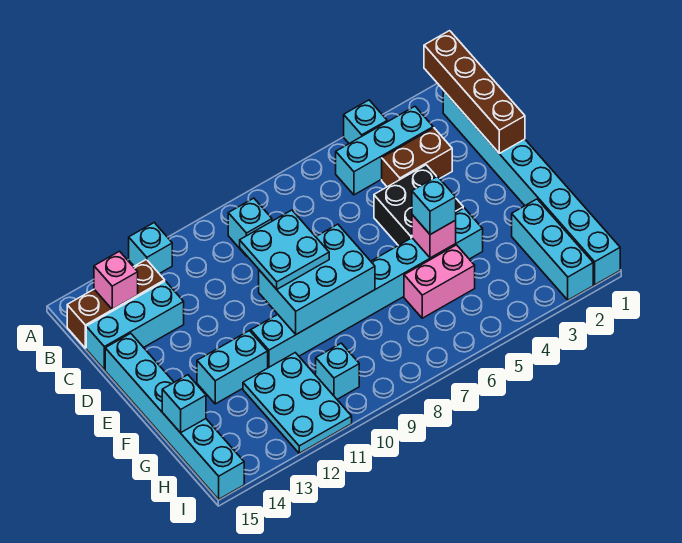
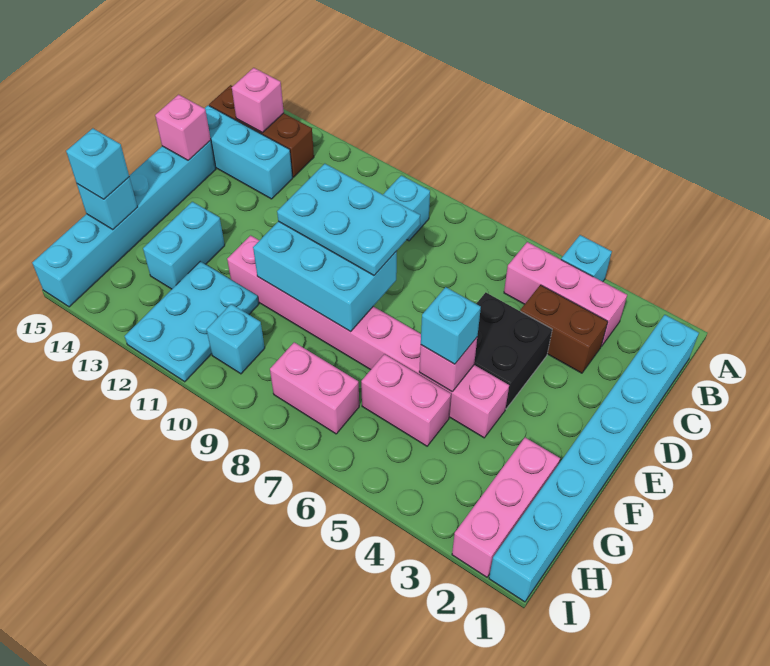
brown 1x4 brick [424,31,525,153] -> none
cyan 1x1 brick [129,223,172,274] -> cyan 1x1 brick moved to [66,128,129,199]
cyan 1x3 brick [336,106,433,195] -> pink 1x3 brick [504,242,627,346]
cyan 2x2 plate [240,210,329,289] -> cyan 2x3 plate [277,164,420,275]
none -> pink 1x1 brick [155,95,211,160]
cyan 1x8 brick [251,208,483,368] -> pink 1x8 brick [227,235,509,438]
cyan 1x2 brick [197,331,268,404] -> cyan 1x2 brick turned to [143,202,225,289]
cyan 1x3 brick [512,199,593,300] -> pink 1x3 brick [452,438,560,577]
none -> pink 1x2 brick [270,342,359,434]

